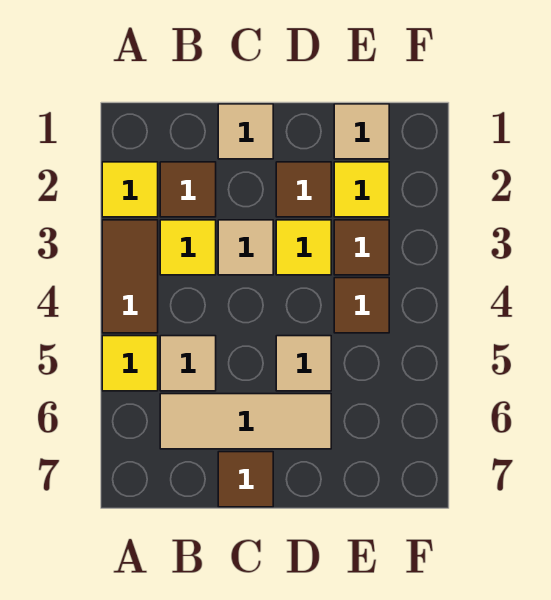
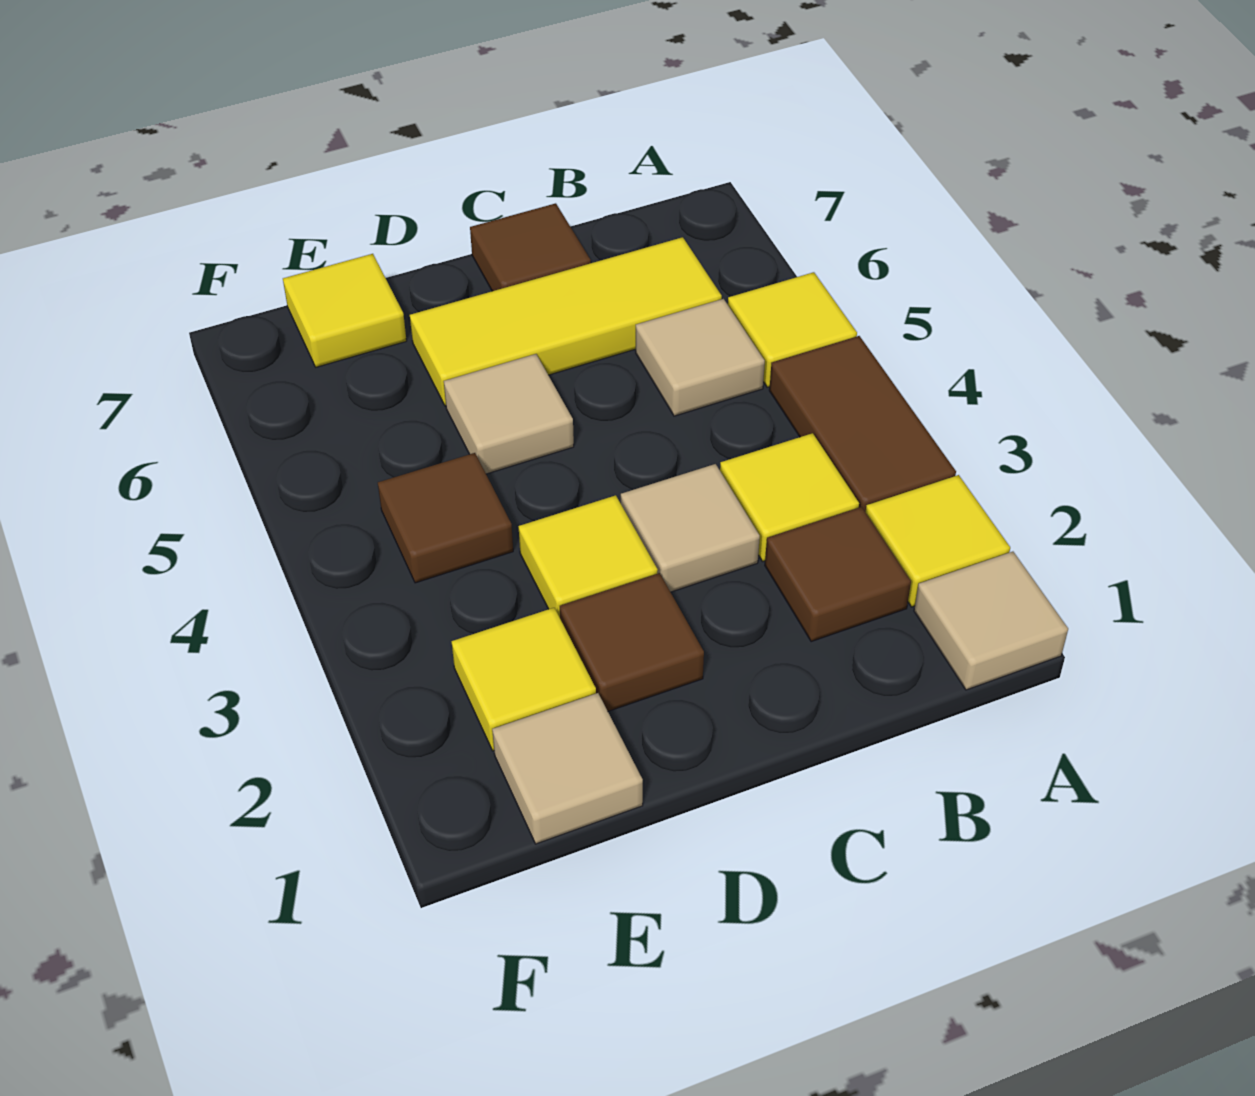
tan 1x3 tile [160,394,331,449] -> yellow 1x3 tile [410,237,722,406]
tan 1x1 tile [218,104,273,159] -> tan 1x1 tile moved to [914,552,1068,690]
brown 1x1 tile [334,220,389,275] -> none
none -> yellow 1x1 tile [283,254,407,367]

